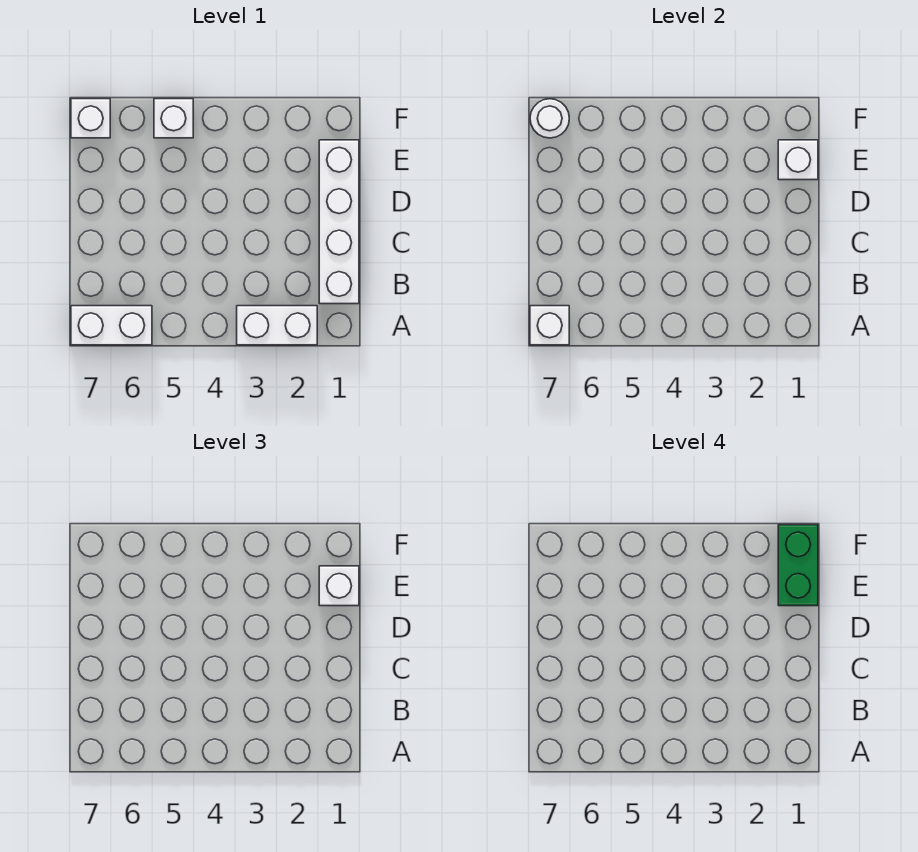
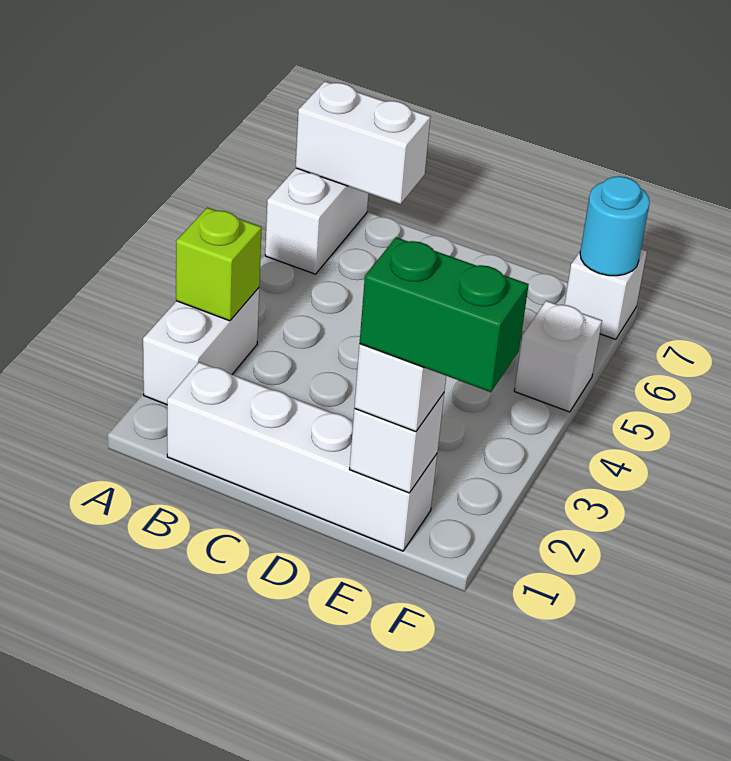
none -> lime 1x1 brick [176,208,262,321]
white 1x1 brick [530,306,569,345] -> white 1x2 brick [296,81,430,204]
white 1x1 round brick [530,99,569,138] -> cyan 1x1 round brick [580,176,650,276]

